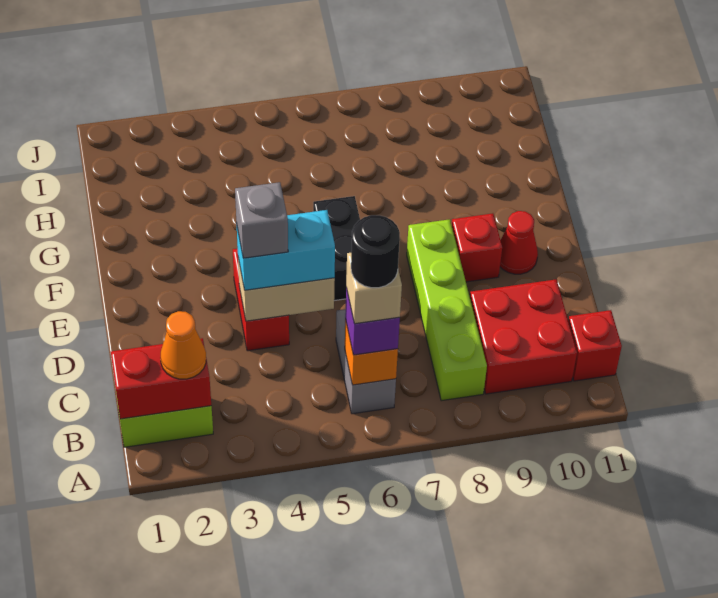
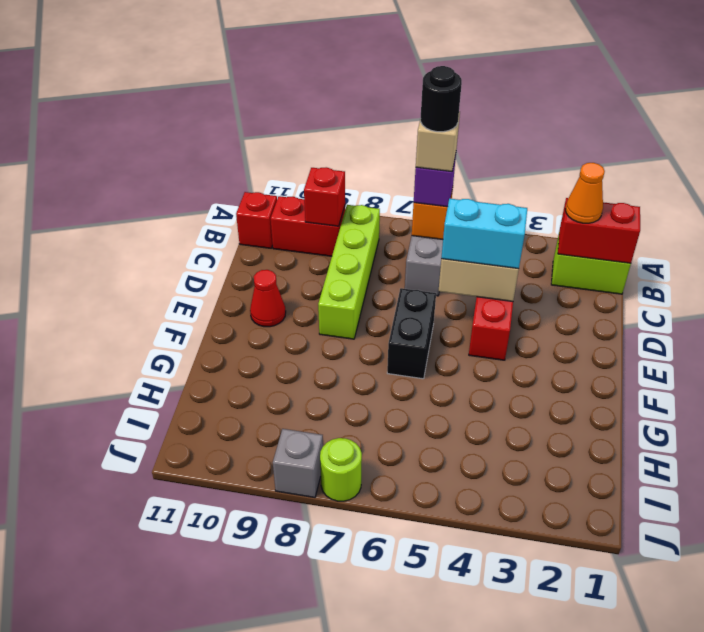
red 2x2 brick [470,279,577,394] -> red 1x2 brick [271,196,345,256]
grey 1x1 brick [235,182,288,258] -> grey 1x1 brick moved to [273,429,323,497]
red 1x1 brick [452,213,502,282] -> red 1x1 brick moved to [304,167,345,226]
none -> lime 1x1 round brick [320,438,362,501]

